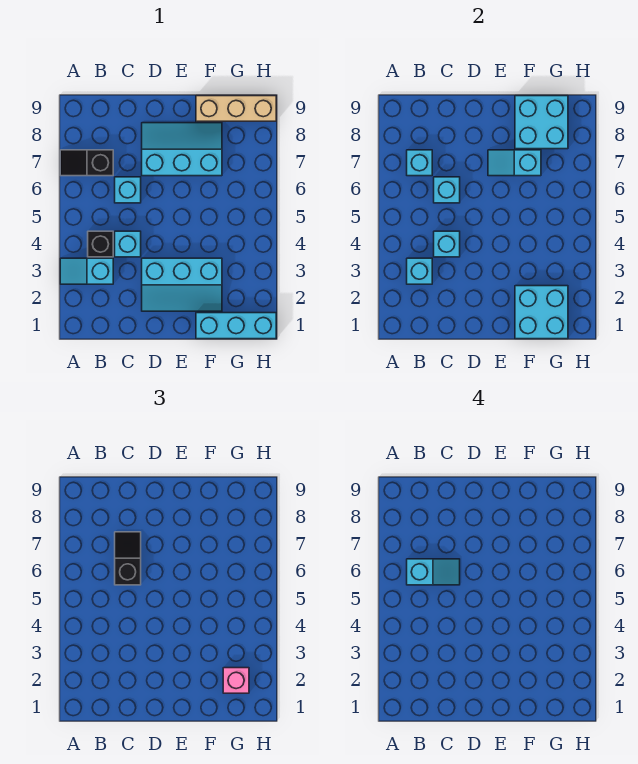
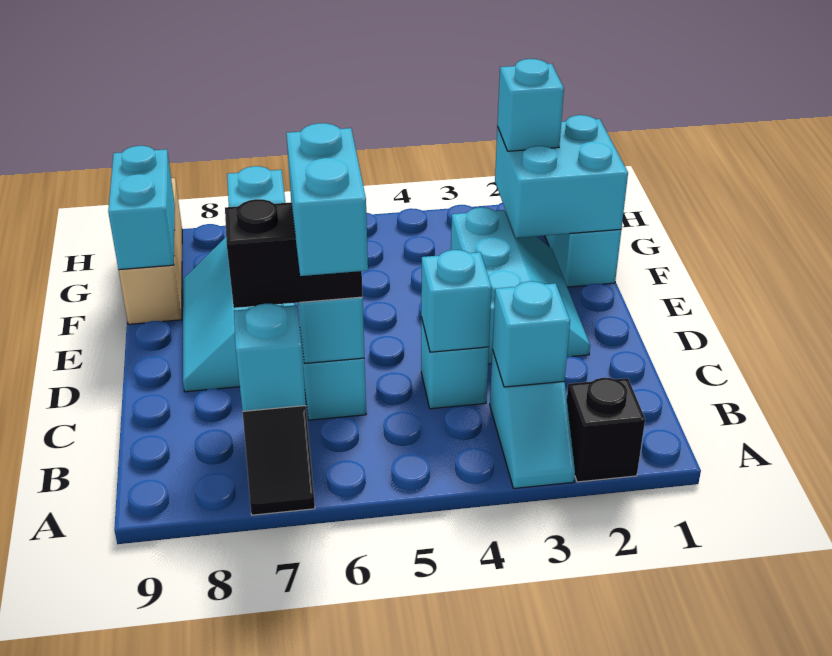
black 1x1 brick [88,231,113,257] -> black 1x1 brick moved to [567,378,645,482]
cyan 1x2 slope [407,559,460,585] -> cyan 1x2 brick [286,123,368,276]
black 1x2 slope [115,532,141,585] -> black 1x2 brick [225,199,362,308]
cyan 2x2 brick [515,96,568,149] -> cyan 1x2 brick [108,146,175,270]
pink 1x1 brick [223,668,249,693] -> cyan 1x1 brick [497,59,564,151]

